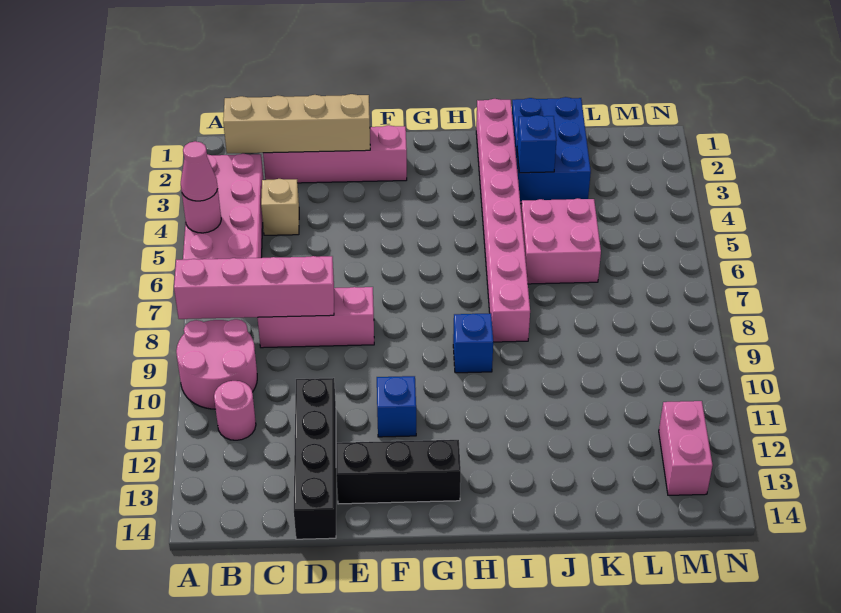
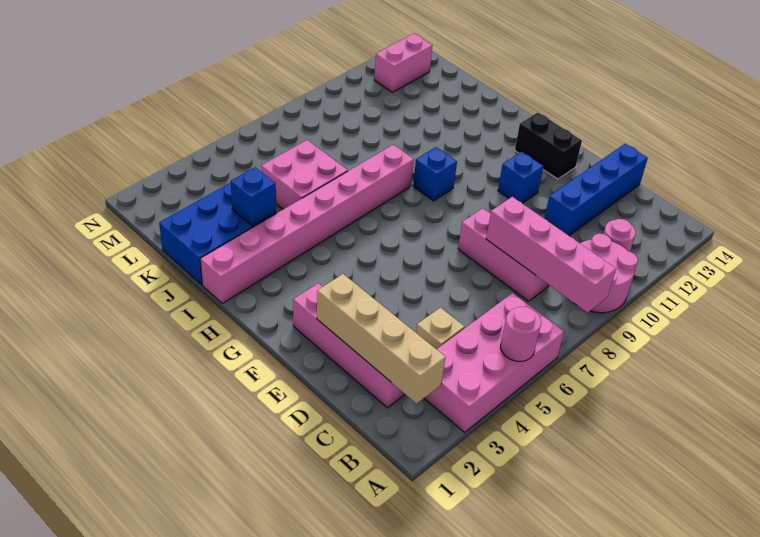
pink 1x1 cone [181,141,218,201] -> none
black 1x4 brick [294,378,336,539] -> blue 1x4 brick [544,144,648,236]
black 1x3 brick [336,440,461,504] -> black 1x2 brick [515,112,582,179]

